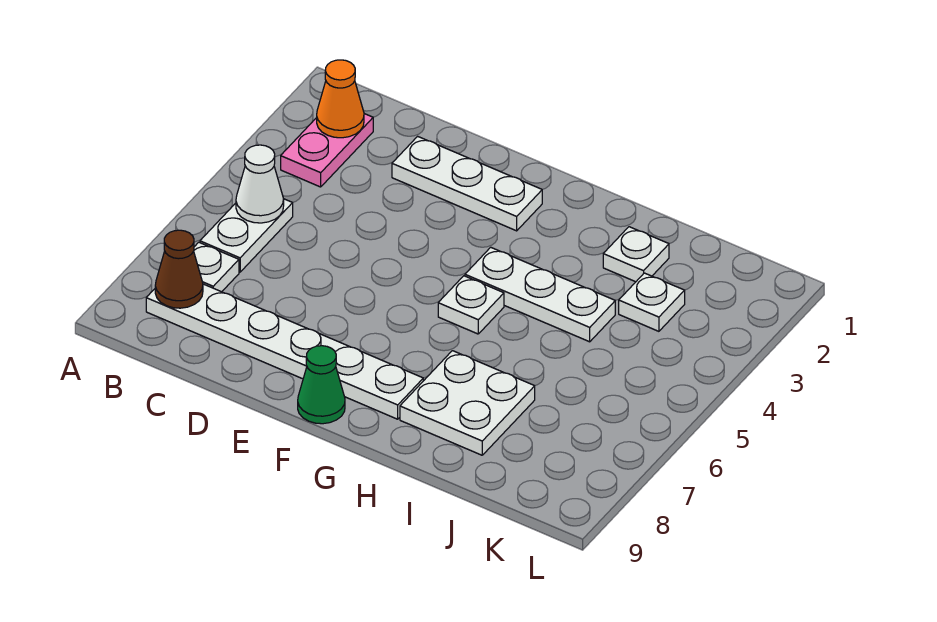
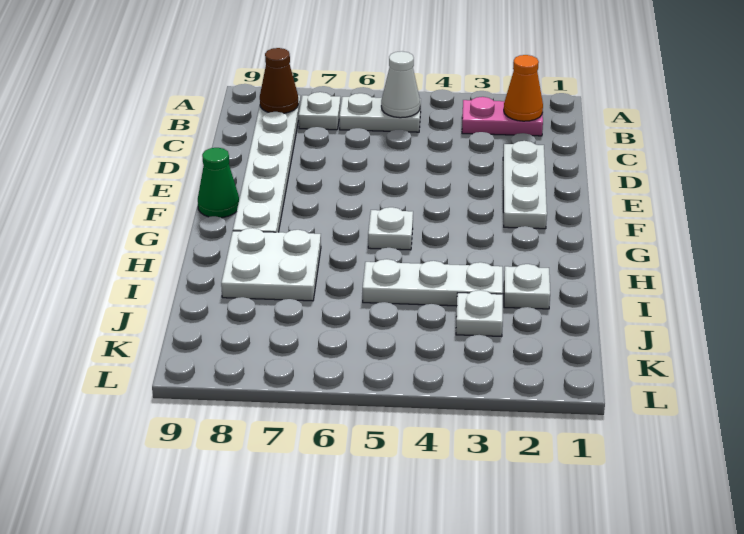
white 1x3 plate [465,247,615,342] -> white 1x3 plate turned to [363,259,503,306]

